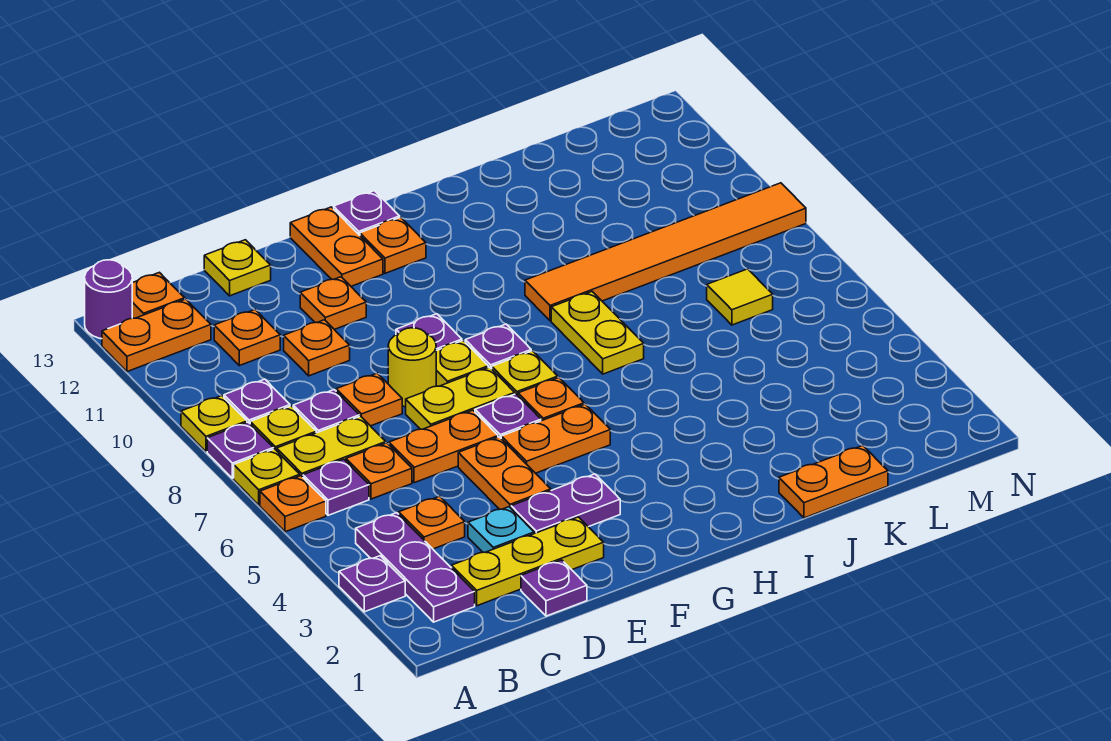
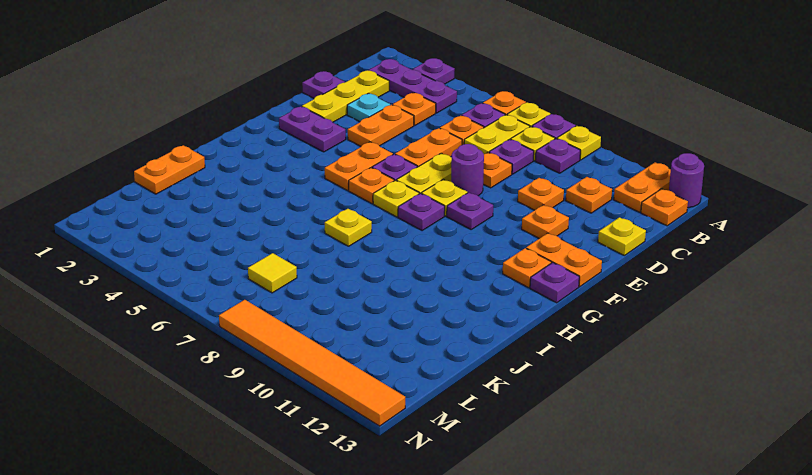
purple 1x2 plate [511,474,620,533] -> purple 1x2 plate turned to [279,106,346,152]
orange 1x2 plate [458,437,551,509] -> orange 1x2 plate turned to [348,105,414,146]
yellow 1x1 round brick [388,328,436,407] -> purple 1x1 round brick [451,144,484,196]
yellow 1x2 plate [551,292,644,374] -> yellow 1x1 plate [325,209,372,246]
orange 1x6 tile [525,183,806,321] -> orange 1x6 tile turned to [219,300,405,426]

